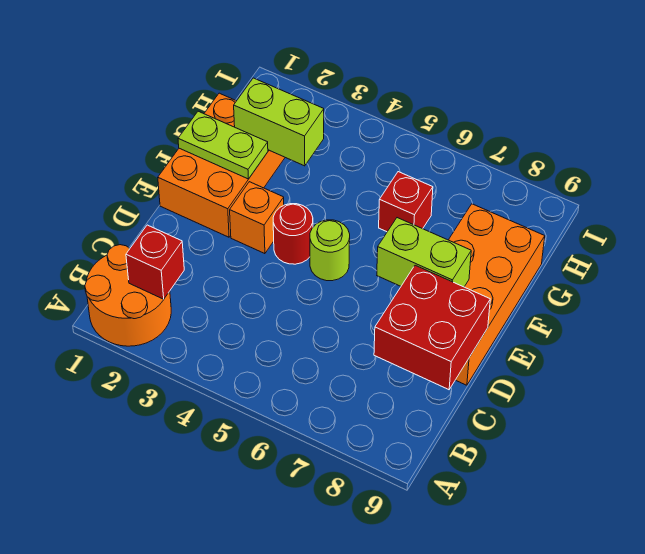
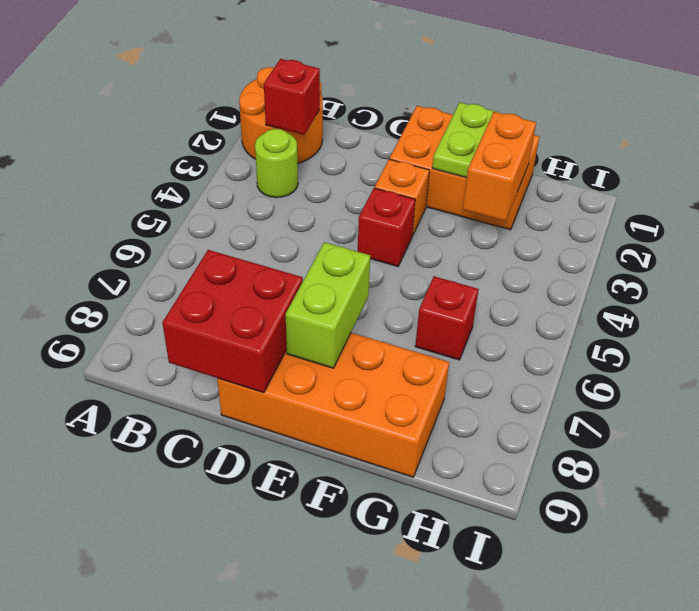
red 1x1 round brick [273,204,313,264] -> red 1x1 brick [358,188,415,266]
lime 1x1 round brick [310,220,350,281] -> lime 1x1 round brick moved to [255,129,298,198]
lime 1x2 brick [234,78,324,166] -> orange 1x2 brick [463,112,536,221]

